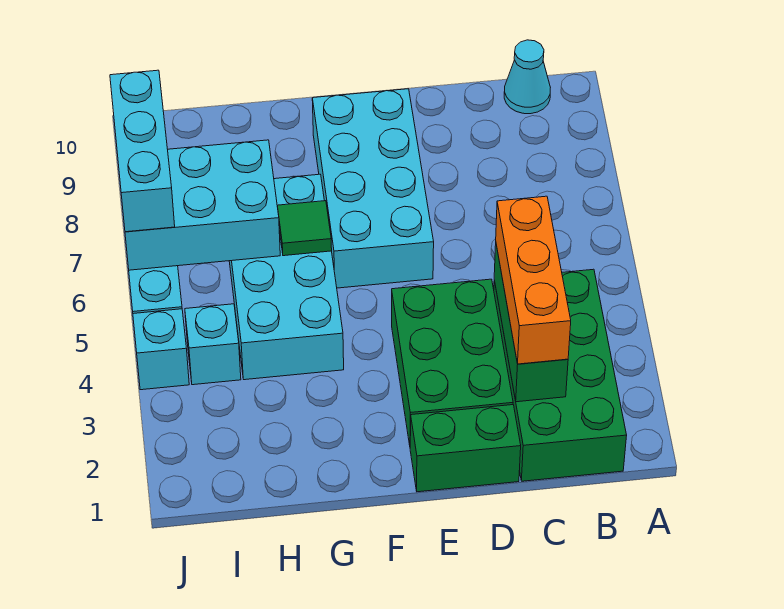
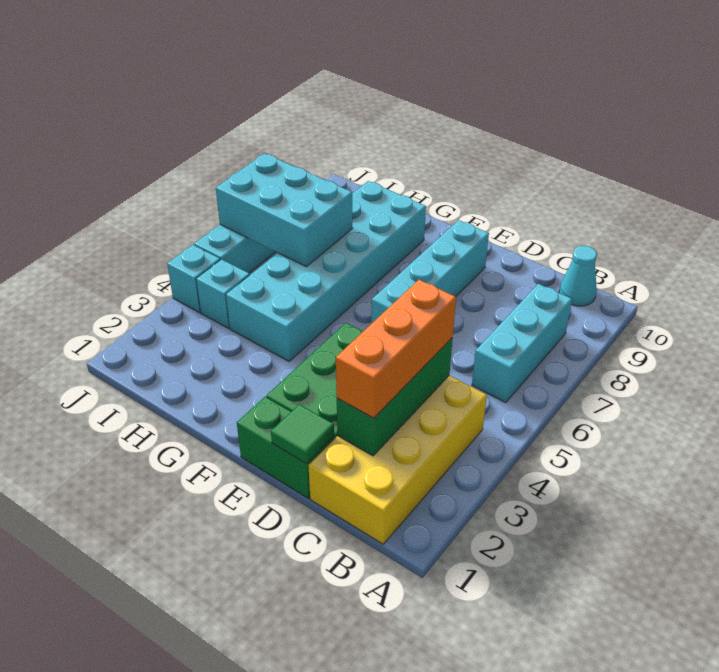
green 2x4 brick [494,269,627,481] -> yellow 2x4 brick [308,376,487,544]
cyan 2x4 brick [312,89,434,288] -> cyan 1x4 brick [371,220,489,324]
cyan 2x4 brick [229,174,344,380] -> cyan 2x6 brick [226,181,426,361]
green 1x1 tile [277,201,332,256] -> green 1x1 tile moved to [271,404,334,463]
cyan 1x3 brick [110,70,175,232] -> cyan 1x3 brick moved to [472,284,572,403]

